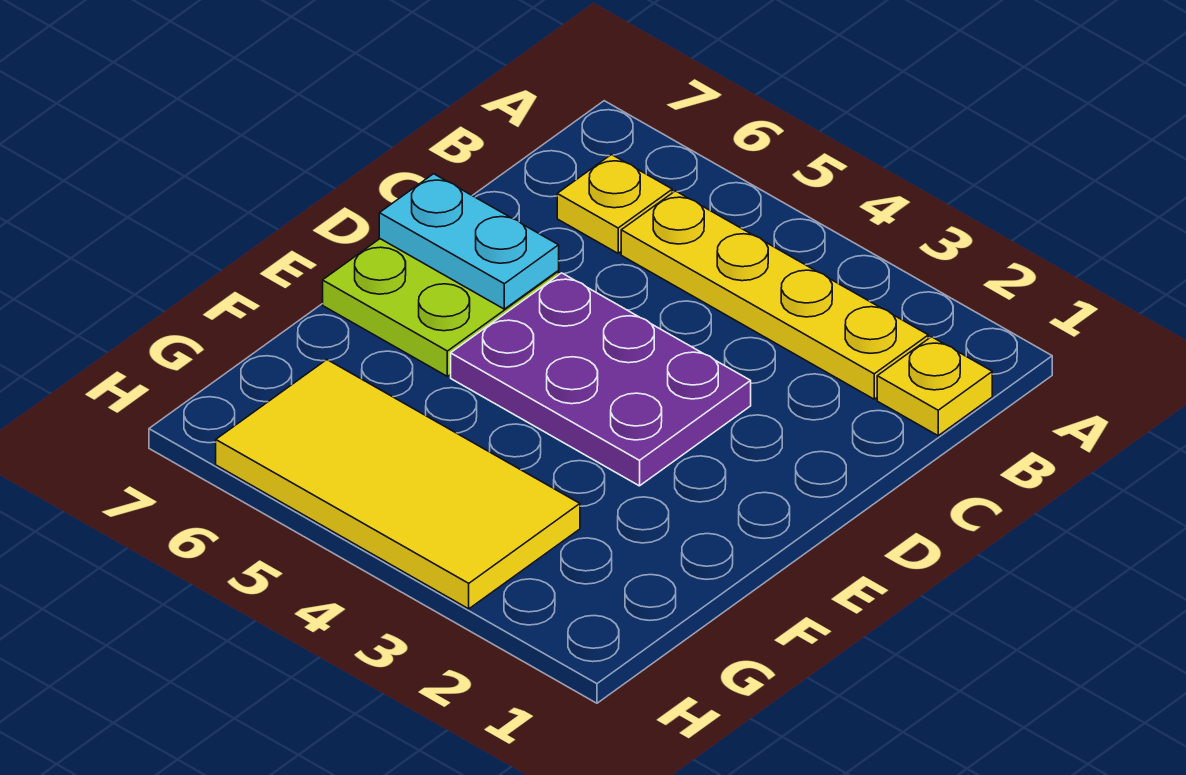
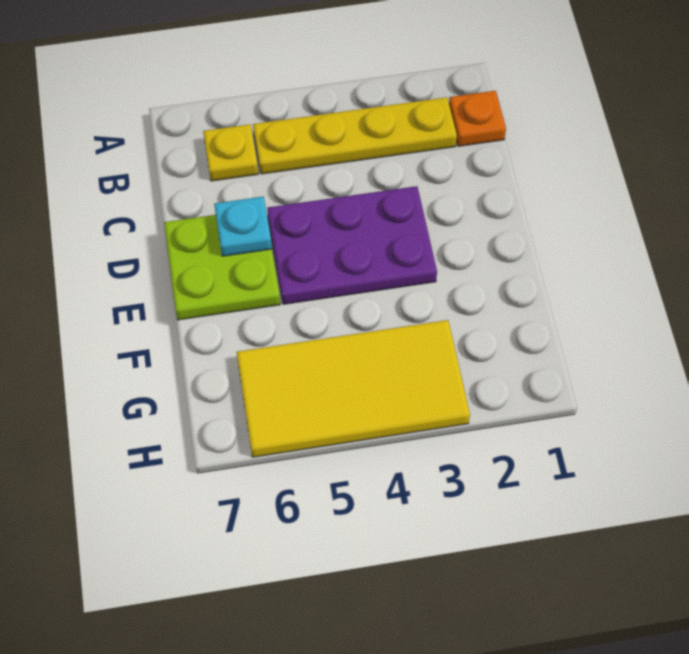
yellow 1x1 plate [877,337,992,436] -> orange 1x1 plate [449,91,506,146]
cyan 1x2 plate [379,174,559,309] -> cyan 1x1 plate [214,197,272,256]

